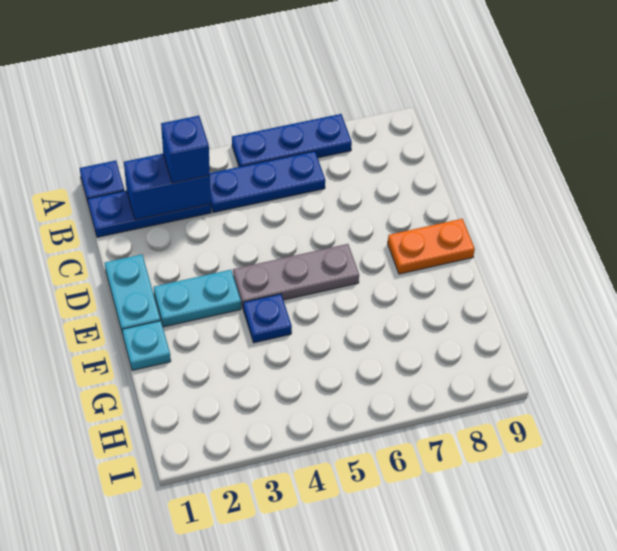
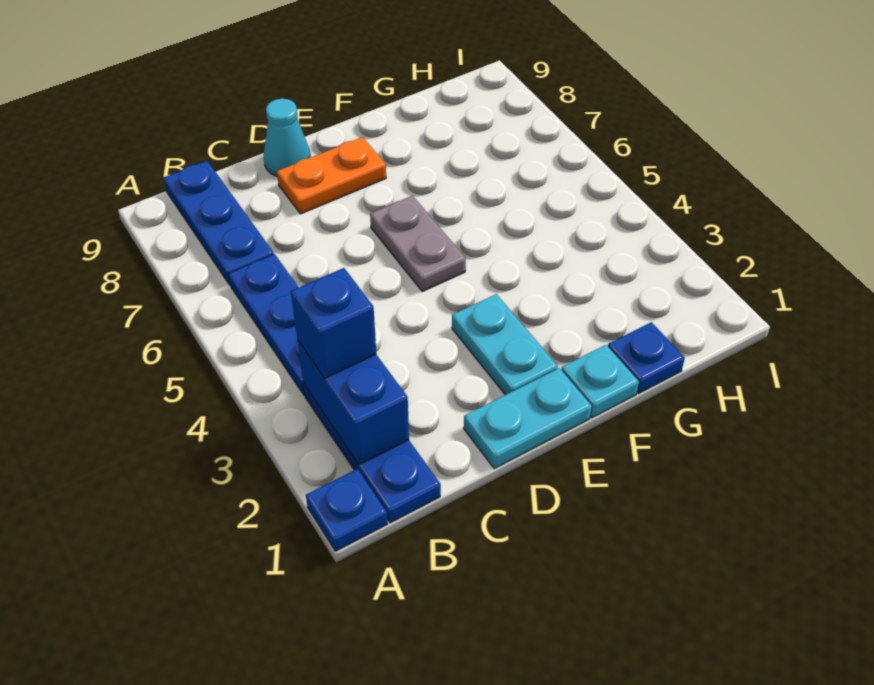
blue 1x3 plate [232,114,352,167] -> blue 1x3 plate moved to [164,161,274,286]
none -> cyan 1x1 cone [264,99,311,176]
grey 1x3 plate [233,244,359,308] -> grey 1x2 plate [370,196,466,291]
orange 1x2 plate [388,219,475,274] -> orange 1x2 plate turned to [277,137,386,214]
blue 1x1 plate [243,294,292,343] -> blue 1x1 plate moved to [608,322,685,393]

